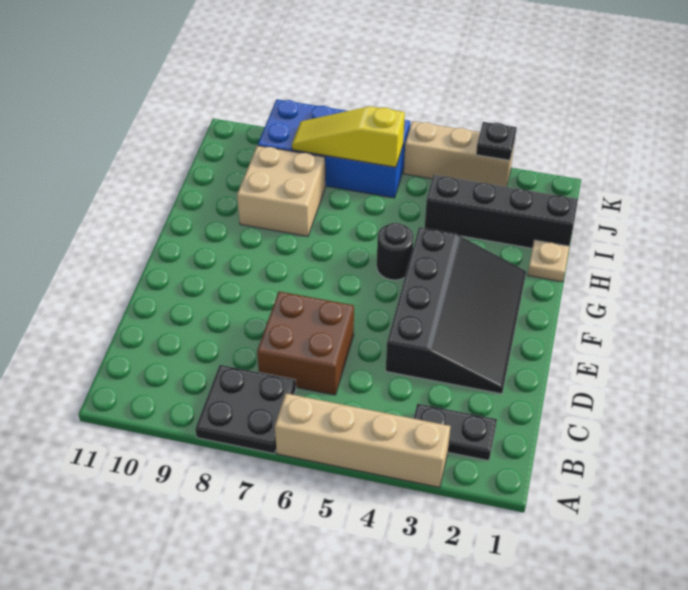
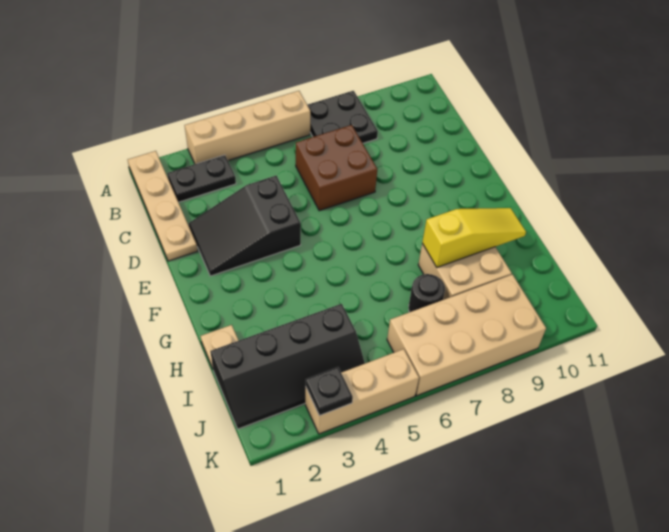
none -> tan 1x4 plate [128,151,198,261]
black 3x4 slope [386,227,526,394] -> black 2x3 slope [188,176,301,276]
black 1x1 round brick [377,223,414,280] -> black 1x1 round brick moved to [409,274,445,312]
blue 2x4 brick [258,99,410,198] -> tan 2x4 brick [387,274,546,396]
yellow 1x3 slope [292,106,405,167] -> yellow 1x3 slope moved to [422,208,526,267]

